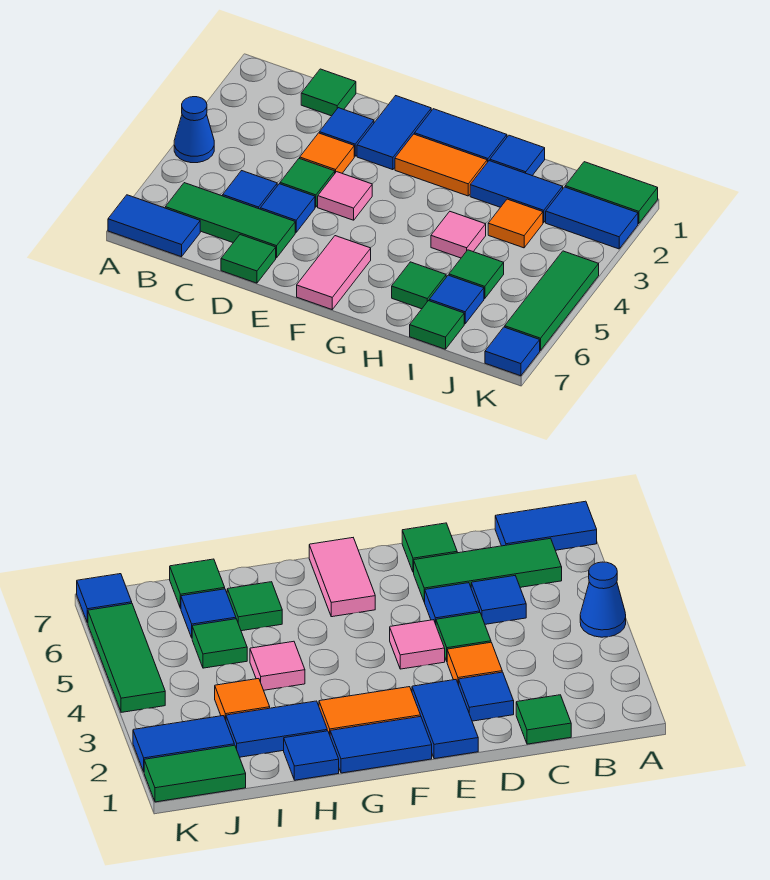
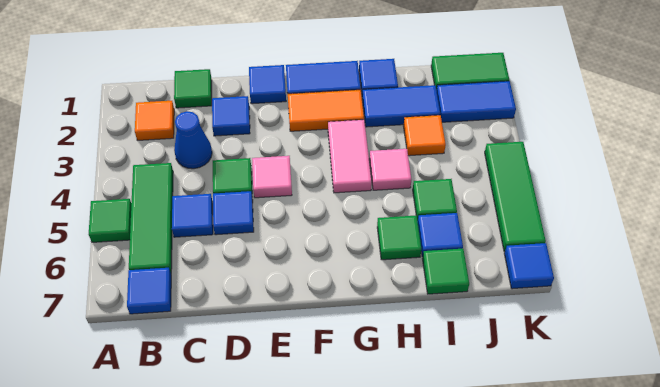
blue 1x1 cone [174,97,214,163] -> blue 1x1 cone moved to [174,111,212,169]
blue 1x2 tile [108,195,200,257] -> blue 1x1 tile [127,268,171,314]
green 1x3 tile [165,183,295,258] -> green 1x3 tile turned to [129,163,173,272]
orange 1x1 tile [300,133,354,173] -> orange 1x1 tile moved to [135,101,174,140]
green 1x1 tile [221,235,276,283] -> green 1x1 tile moved to [89,199,131,242]
blue 1x2 tile [357,96,431,170] -> blue 1x1 tile [249,65,286,104]
pink 1x2 tile [297,236,371,309] -> pink 1x2 tile moved to [328,120,372,193]

